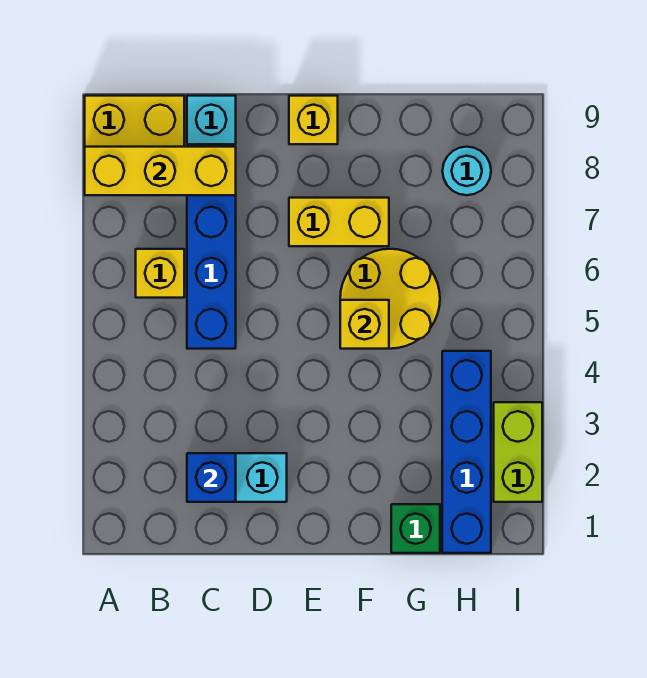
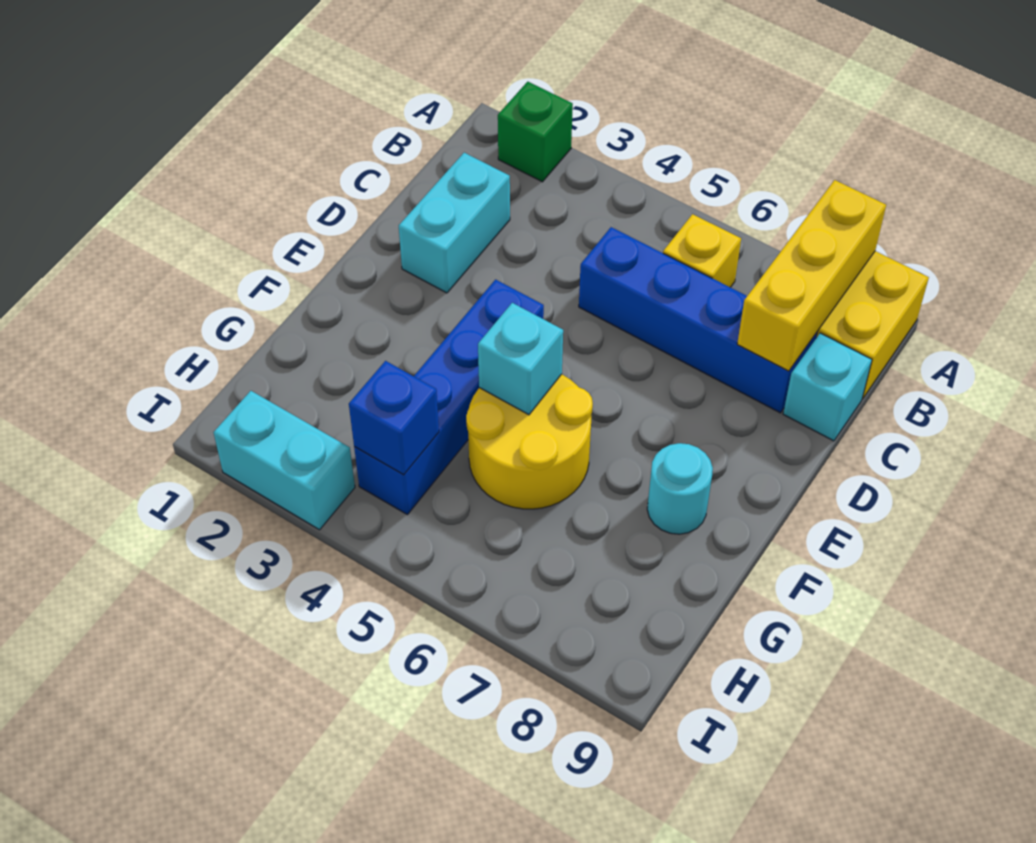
blue 1x1 brick [187,453,236,502] -> blue 1x1 brick moved to [349,361,439,475]
yellow 1x2 brick [289,198,389,246] -> none
yellow 1x1 brick [289,96,338,144] -> none
yellow 1x1 brick [340,300,389,349] -> cyan 1x1 brick [478,303,563,415]
green 1x1 brick [391,504,440,553] -> green 1x1 brick moved to [498,82,573,182]
blue 1x4 brick [442,351,491,553] -> blue 1x4 brick turned to [354,280,544,514]
cyan 1x1 round brick [443,147,491,195] -> cyan 1x1 round brick moved to [647,443,713,534]
lime 1x2 brick [494,402,542,502] -> cyan 1x2 brick [214,391,355,530]

